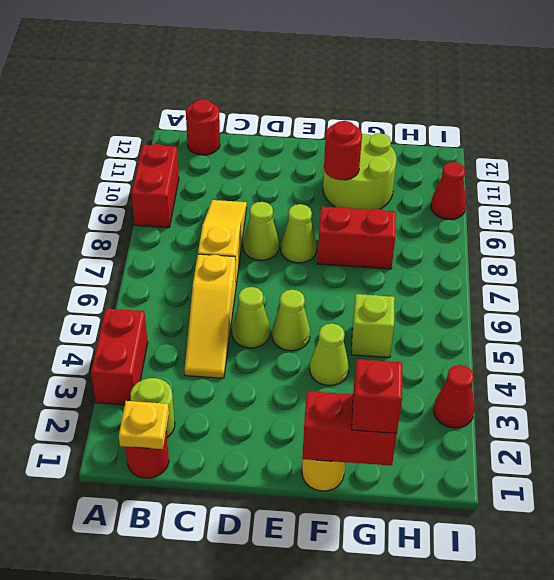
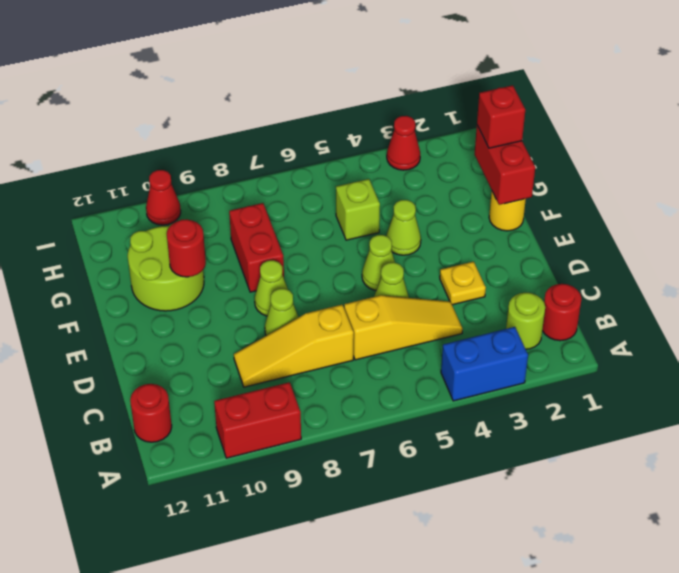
red 1x2 brick [91,309,148,405] -> blue 1x2 brick [441,327,528,401]
yellow 1x1 plate [119,401,169,449] -> yellow 1x1 plate moved to [440,262,486,305]

